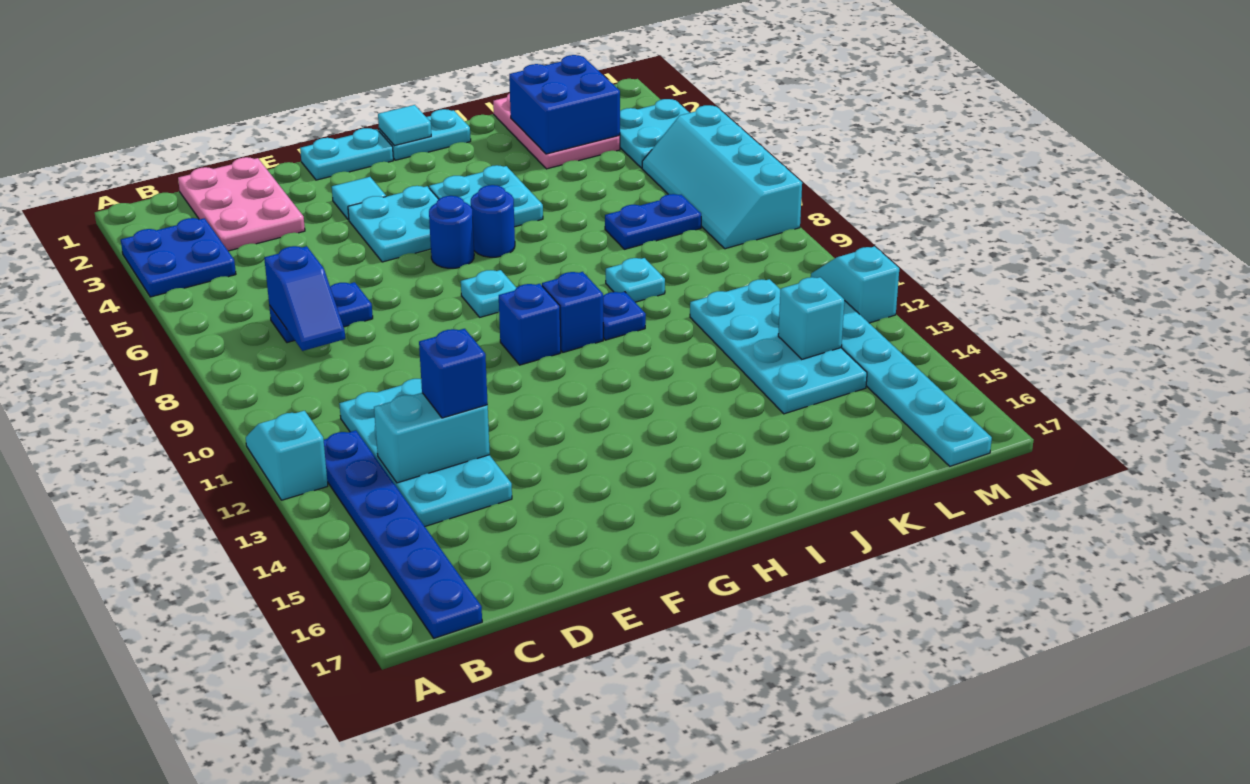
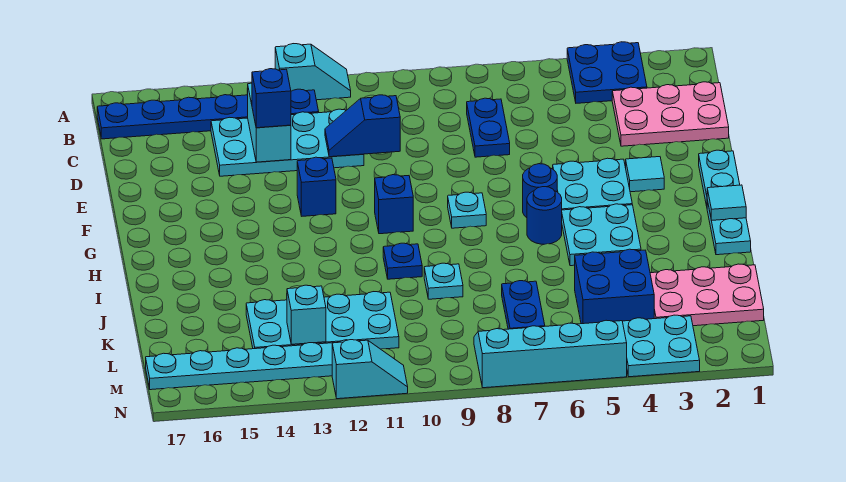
blue 1x2 slope [264,246,345,351] -> blue 1x2 slope moved to [325,95,400,157]
blue 1x1 brick [542,272,603,352] -> blue 1x1 brick moved to [297,157,336,216]
blue 2x2 brick [509,55,620,154] -> blue 2x2 brick moved to [575,249,654,324]

